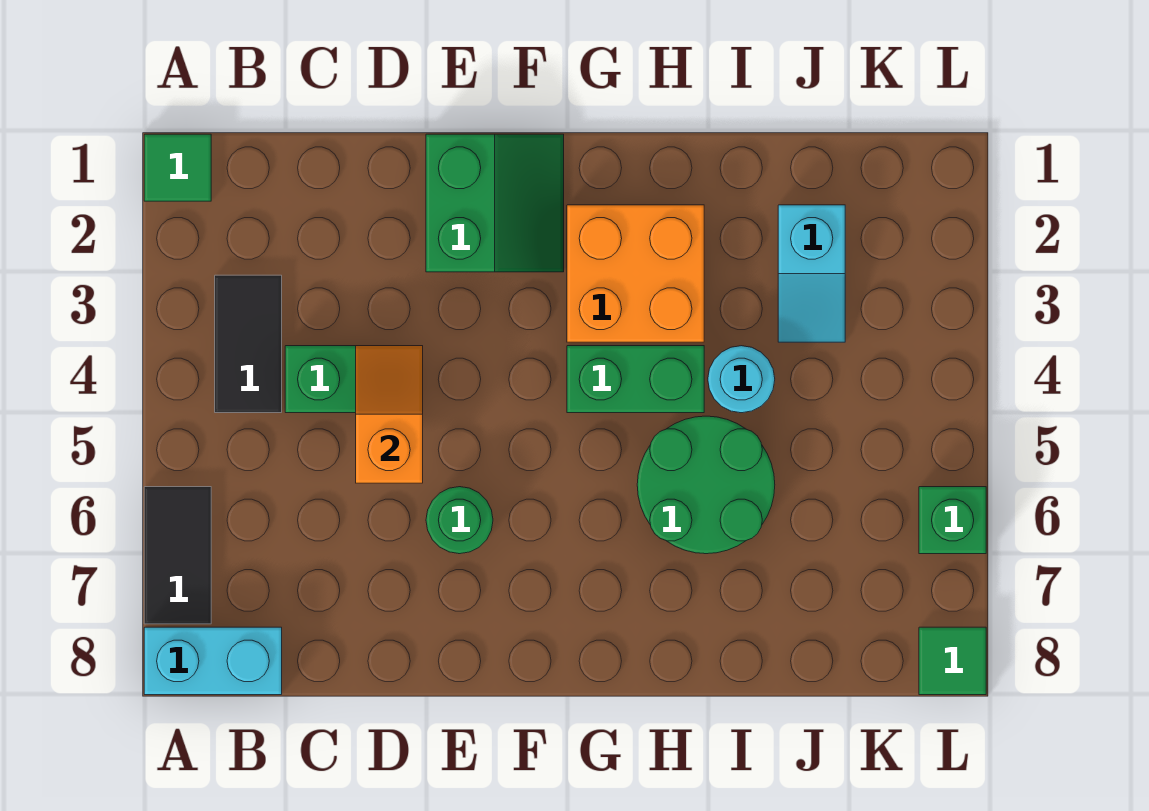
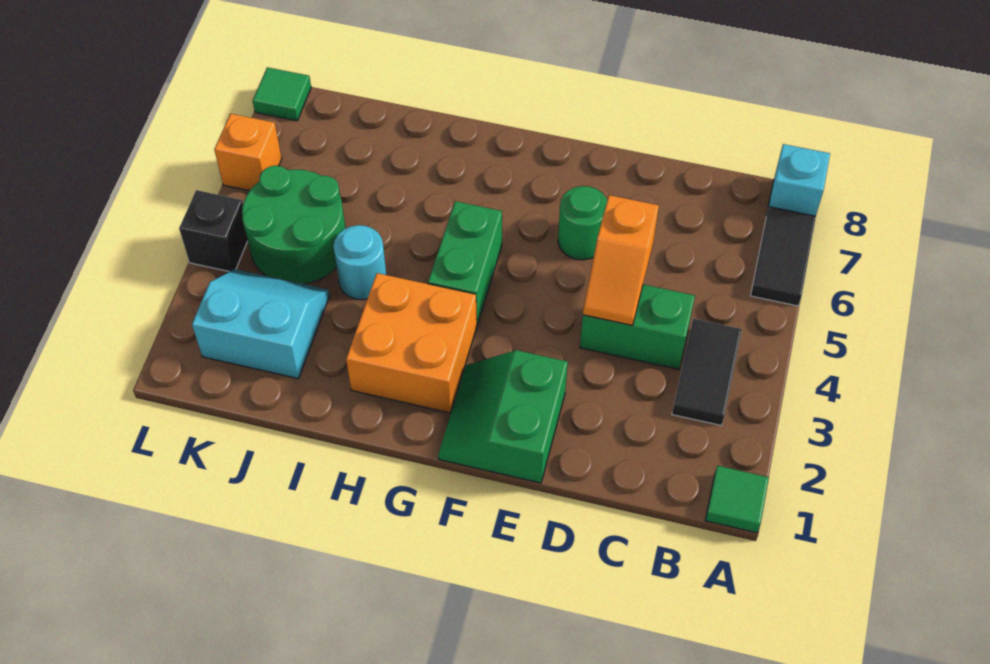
cyan 1x2 brick [144,627,282,695] -> cyan 1x1 brick [767,144,830,216]
green 1x2 brick [567,346,704,413] -> green 1x2 brick turned to [428,201,502,325]
green 2x2 round brick [637,416,775,554] -> green 2x2 round brick moved to [242,166,346,284]
cyan 1x2 slope [778,205,845,342] -> cyan 2x2 slope [192,269,330,379]
none -> black 1x1 brick [179,190,248,272]
green 1x1 brick [919,487,986,554] -> orange 1x1 brick [214,114,282,191]

